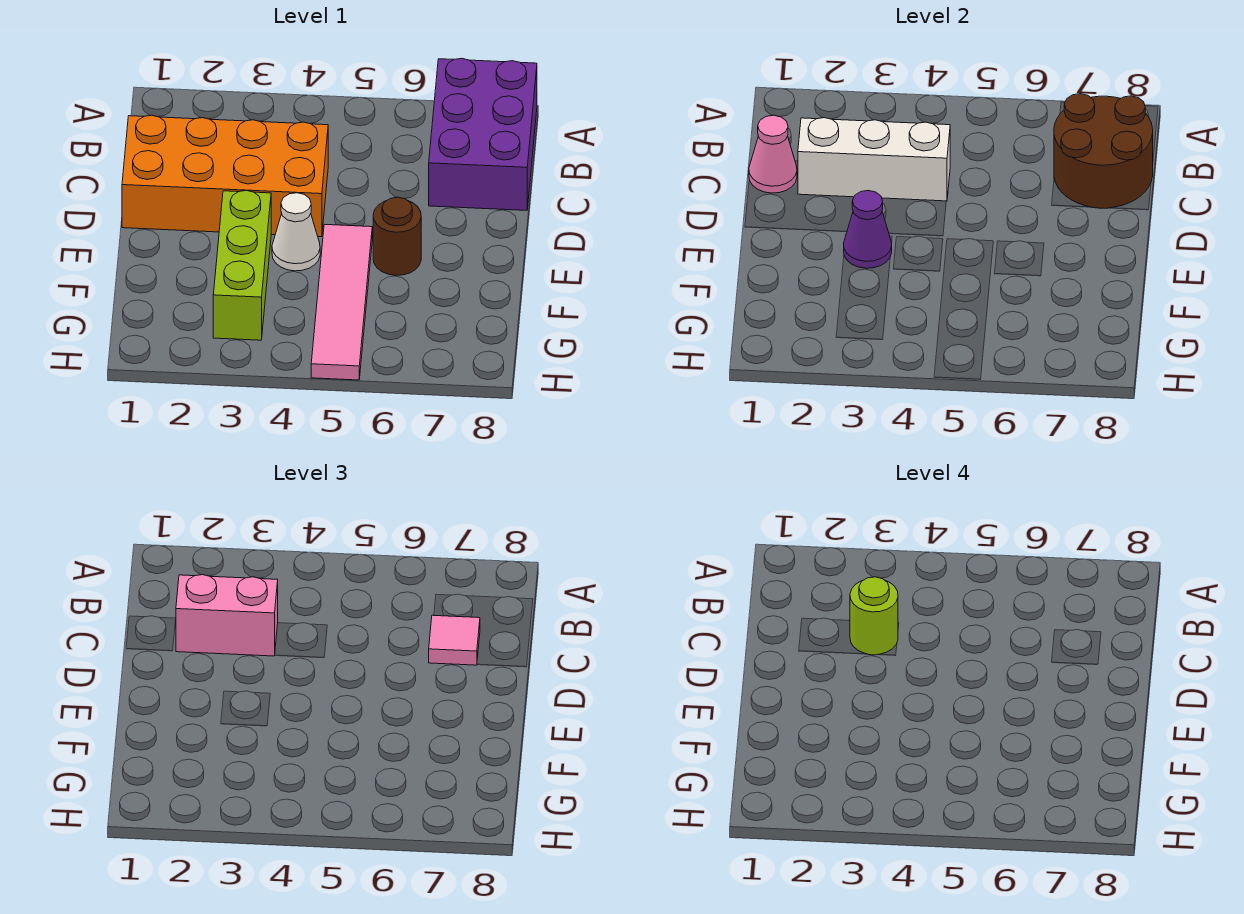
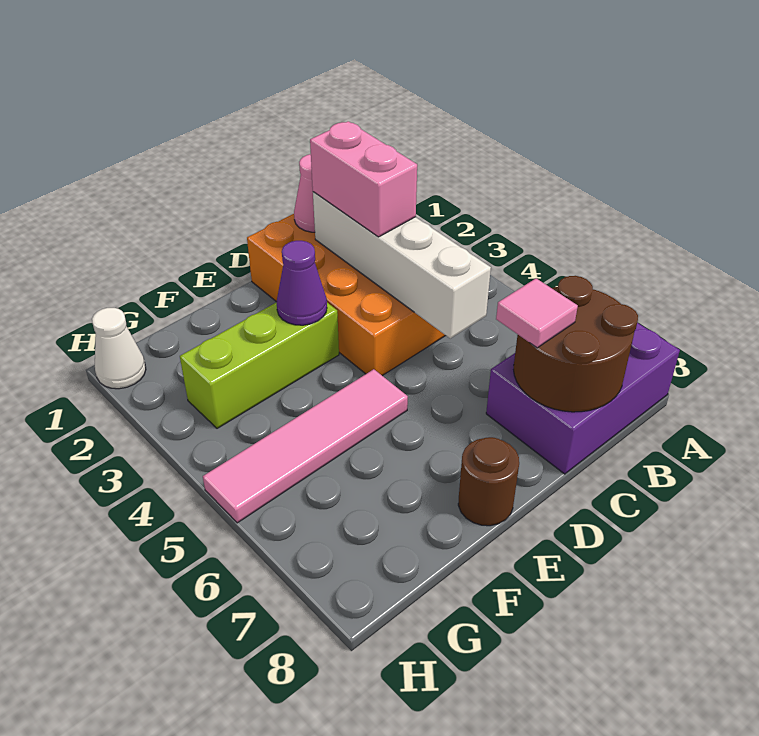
white 1x3 brick [798,118,950,201] -> white 1x4 brick [313,192,491,338]
lime 1x1 round brick [850,577,898,655] -> none
white 1x1 cone [272,193,320,271] -> white 1x1 cone moved to [92,308,146,389]
brown 1x1 round brick [373,197,421,275] -> brown 1x1 round brick moved to [458,437,519,526]

